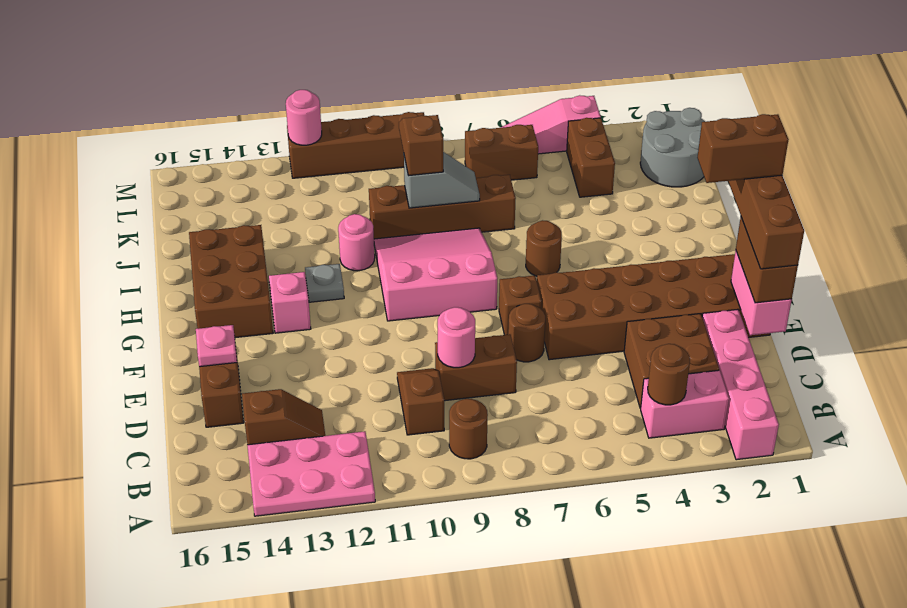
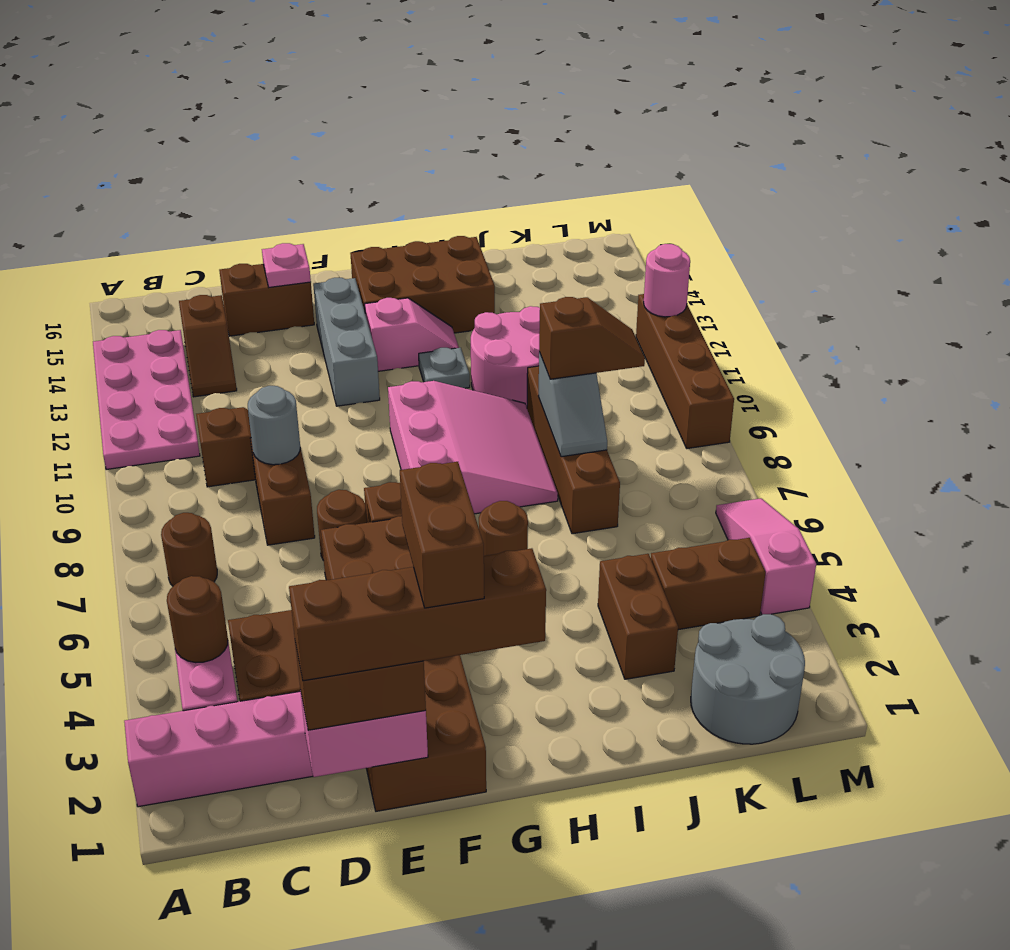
pink 2x3 plate [247,431,375,516] -> pink 2x4 plate [93,330,200,470]
brown 1x1 round brick [449,399,488,459] -> brown 1x1 round brick moved to [161,513,217,586]
pink 1x1 round brick [438,307,475,368] -> grey 1x1 round brick [248,386,300,465]
none -> grey 1x3 brick [313,278,380,406]
pink 1x1 round brick [338,214,375,271] -> pink 2x2 round brick [471,306,540,407]
brown 1x2 brick [465,125,538,180] -> brown 1x2 brick moved to [598,554,678,679]

